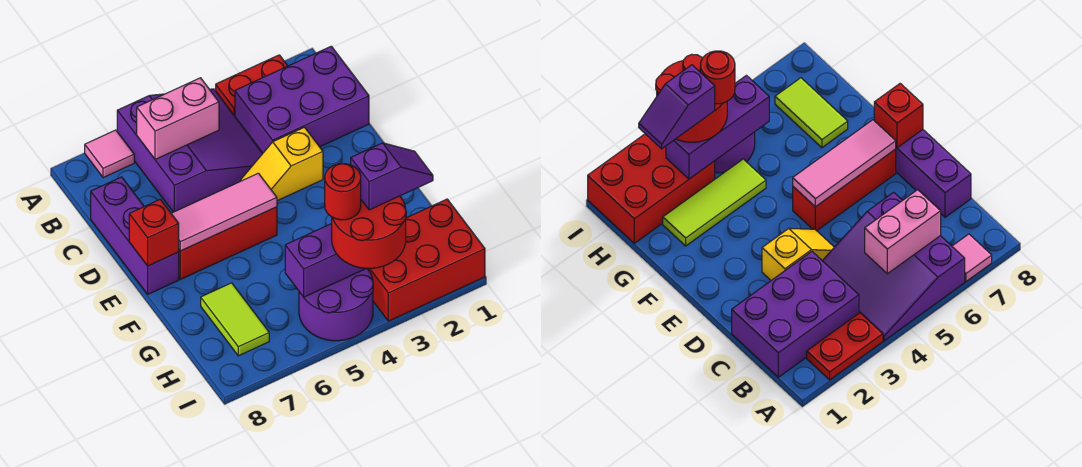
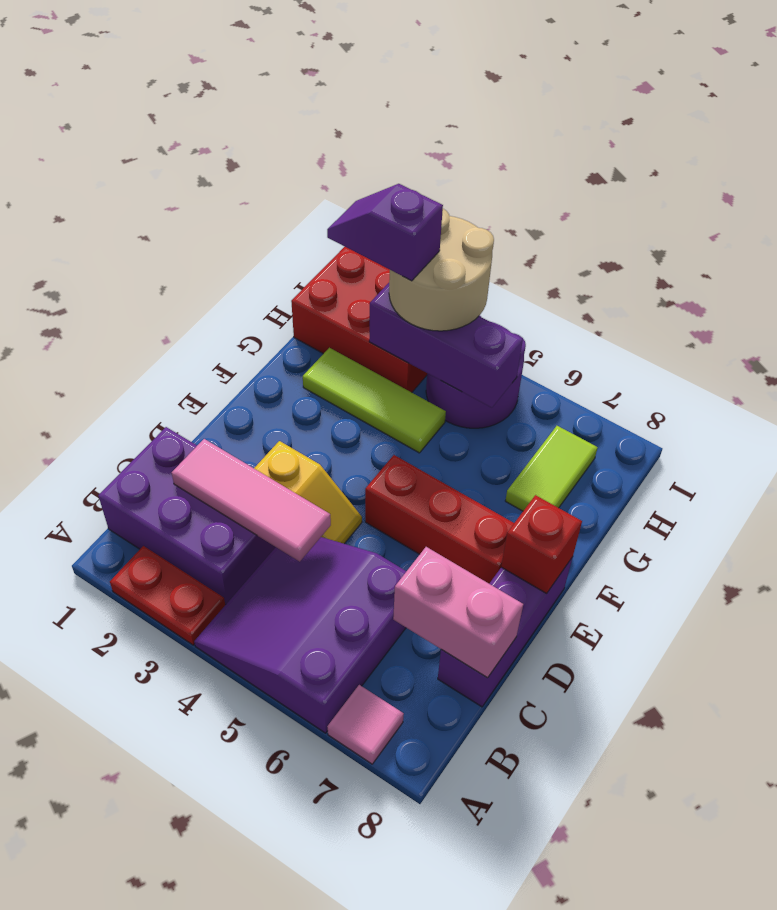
pink 1x2 brick [137,78,219,159] -> pink 1x2 brick moved to [393,547,523,678]
pink 1x3 tile [171,173,277,251] -> pink 1x3 tile moved to [172,439,331,562]
red 2x2 round brick [332,196,406,268] -> tan 2x2 round brick [389,209,494,331]
red 1x1 round brick [325,164,361,220] -> none

